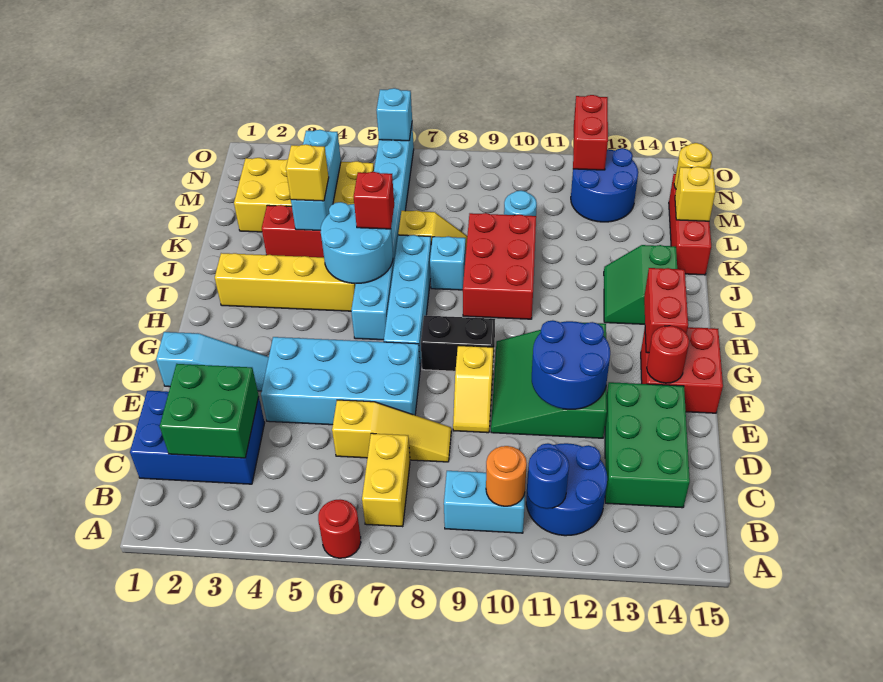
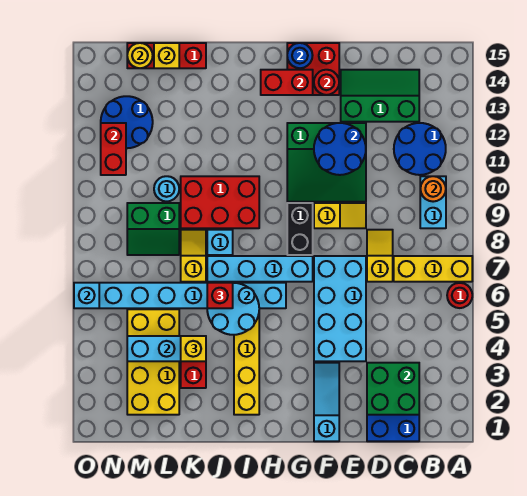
yellow 1x2 brick [362,433,410,527] -> yellow 1x3 brick [394,256,472,282]
blue 1x1 round brick [527,448,569,509] -> blue 1x1 round brick moved to [287,43,313,68]
green 2x3 brick [605,382,690,508] -> green 2x3 slope [341,70,419,122]
yellow 1x3 slope [332,400,451,462] -> yellow 1x2 slope [367,230,393,282]
green 2x2 slope [604,245,677,324] -> green 2x2 slope moved to [127,203,179,255]
red 1x2 brick [573,95,608,170] -> red 1x2 brick turned to [101,123,126,175]

